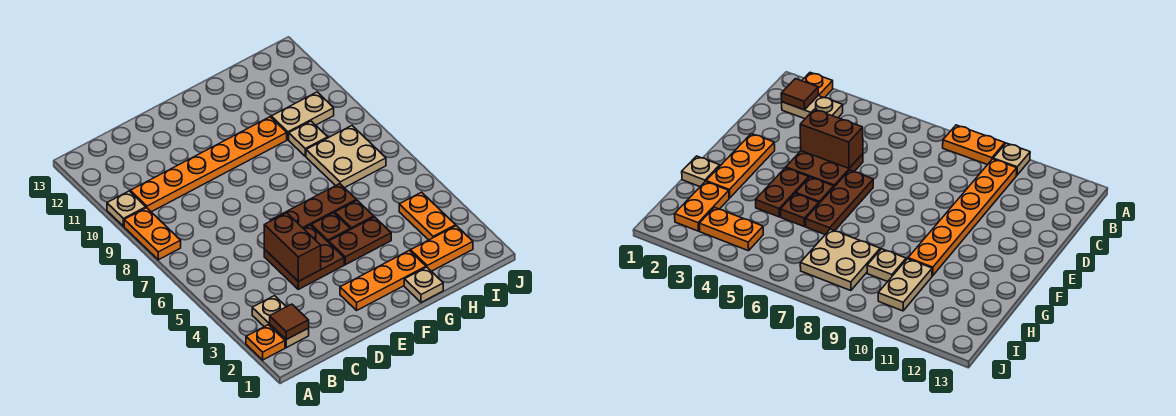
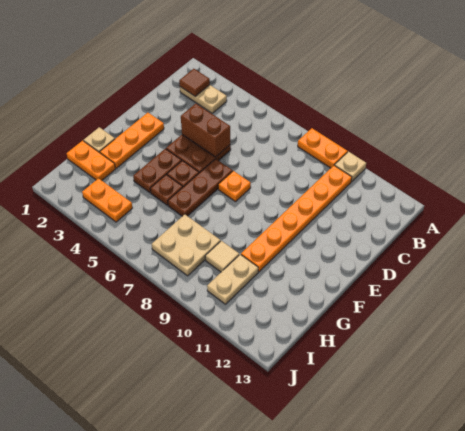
orange 1x1 plate [246,325,285,360] -> orange 1x1 plate moved to [218,171,251,202]
orange 1x2 plate [411,226,473,271] -> orange 1x2 plate turned to [67,141,115,180]
tan 1x1 plate [289,121,328,156] -> tan 1x1 tile [205,241,239,272]

